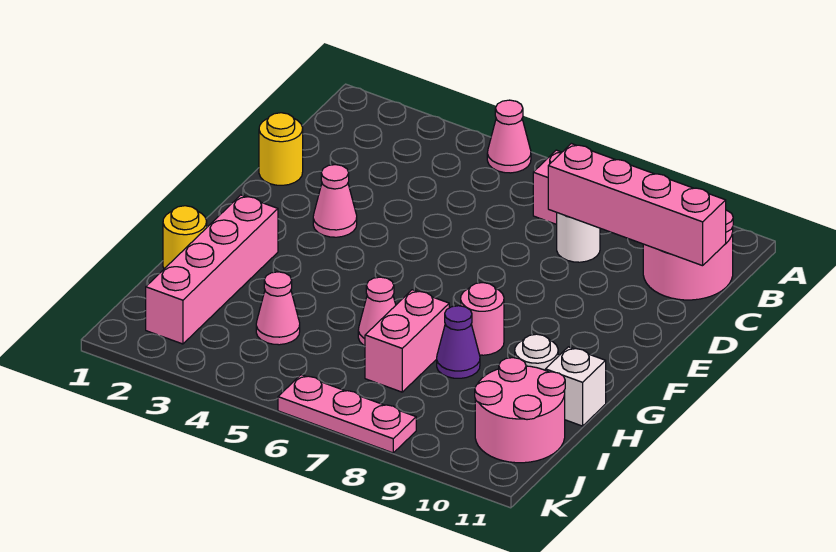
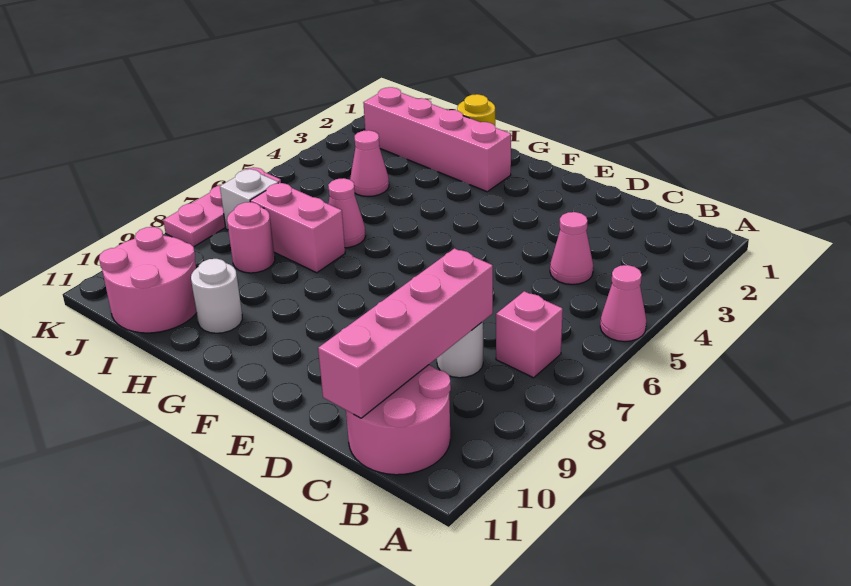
yellow 1x1 round brick [259,113,303,185] -> none
pink 1x1 cone [313,165,357,237] -> pink 1x1 cone moved to [550,212,593,285]
pink 1x1 round brick [461,283,504,355] -> pink 1x1 round brick moved to [227,202,275,273]
purple 1x1 cone [437,306,480,378] -> none
white 1x1 brick [545,347,606,426] -> white 1x1 brick moved to [220,169,278,230]

